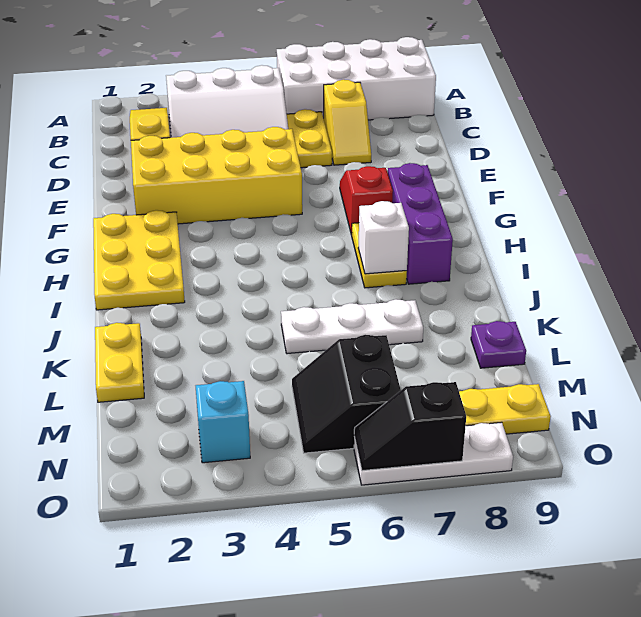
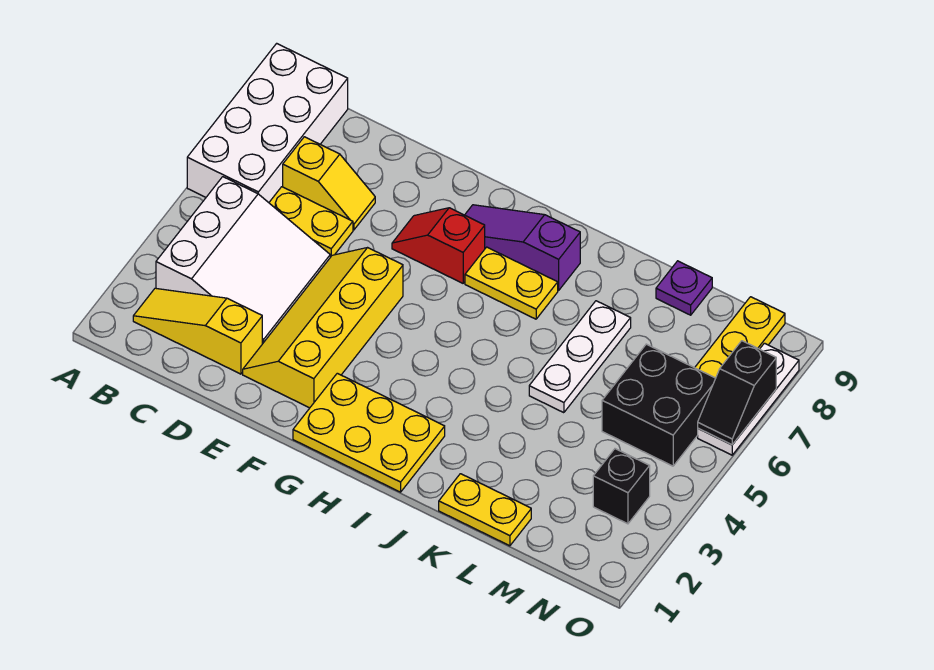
yellow 2x4 brick [131,127,302,224] -> yellow 2x4 slope [243,248,403,408]
purple 1x3 brick [388,163,453,284] -> purple 1x3 slope [465,205,580,290]
white 1x1 brick [358,201,409,274] -> none
black 2x2 slope [292,335,401,453] -> black 2x2 brick [602,344,716,466]
cyan 1x1 brick [196,381,250,463] -> black 1x1 brick [593,449,650,524]

